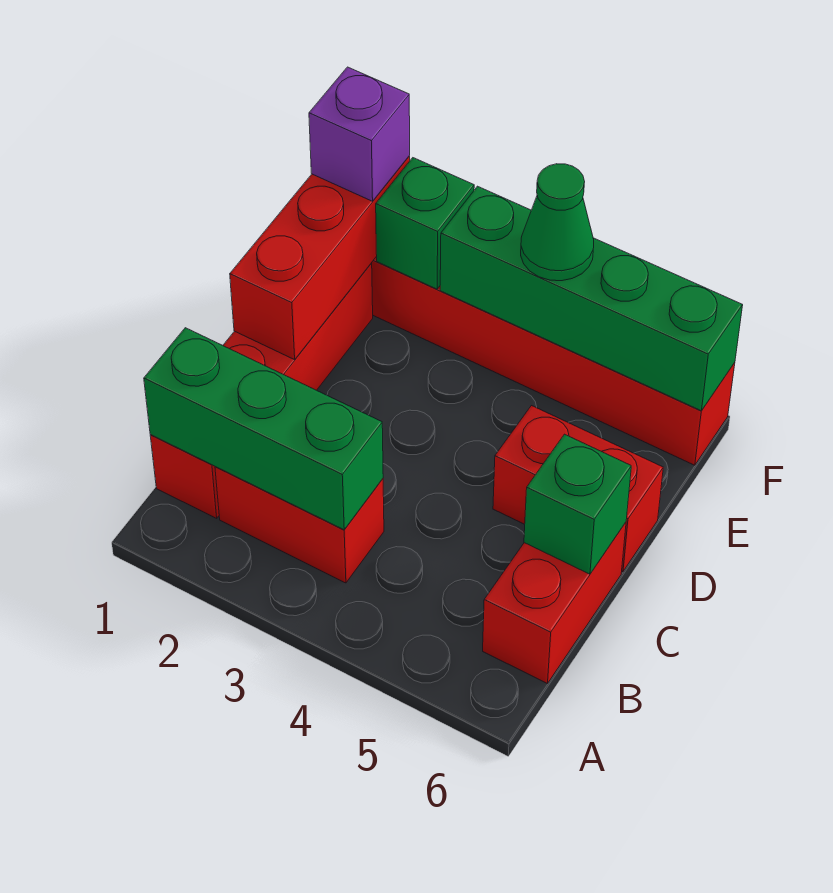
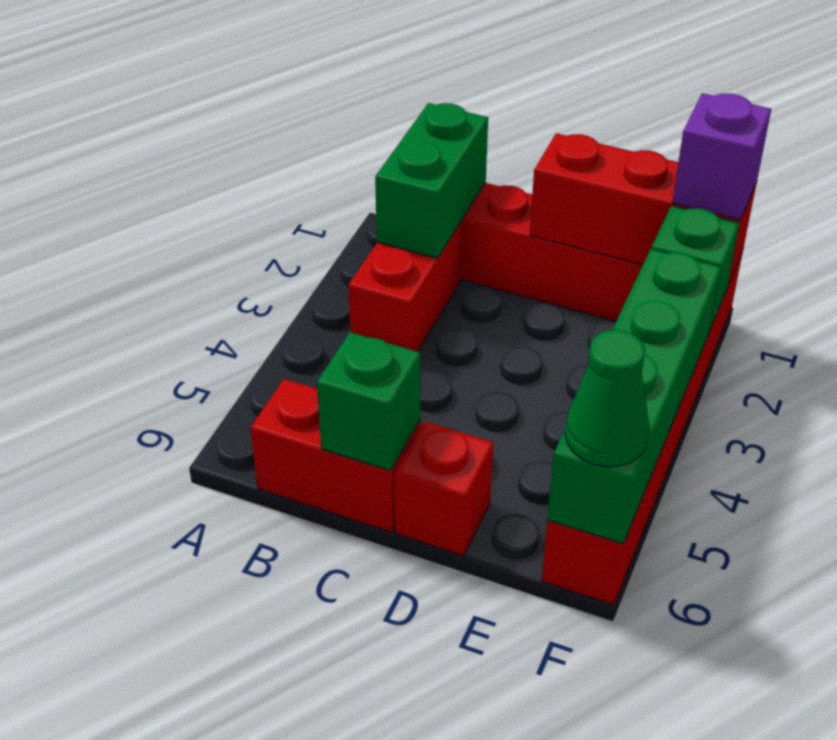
green 1x3 brick [144,328,383,530] -> green 1x2 brick [375,103,488,258]
red 1x2 brick [493,406,663,572] -> red 1x1 brick [394,421,493,556]
green 1x1 cone [521,164,594,281] -> green 1x1 cone moved to [565,330,649,467]

